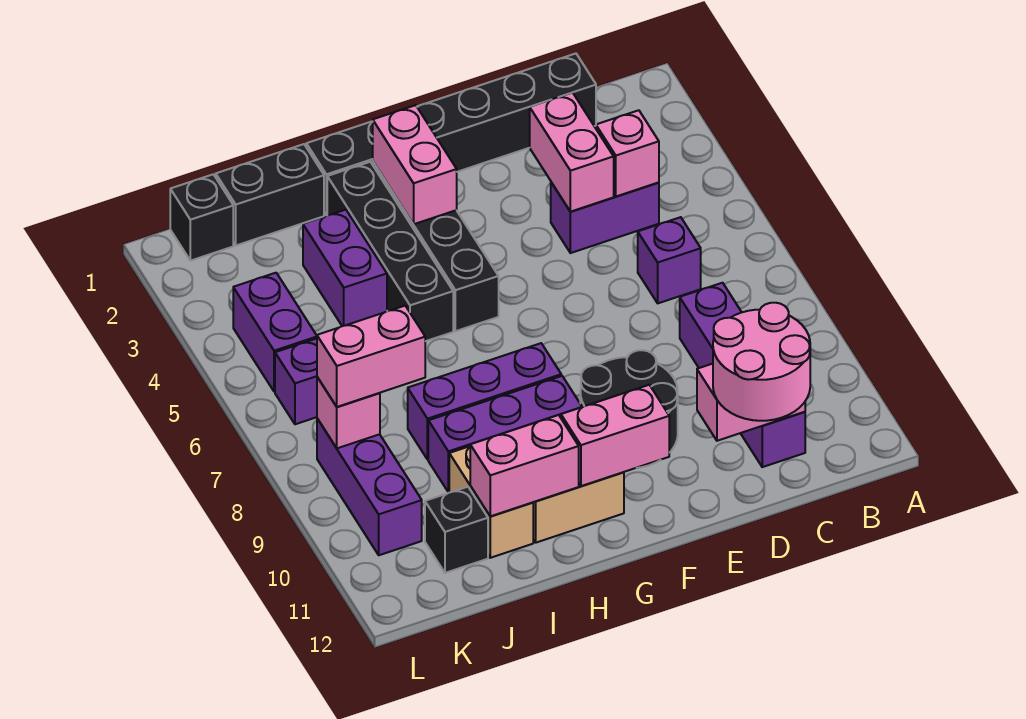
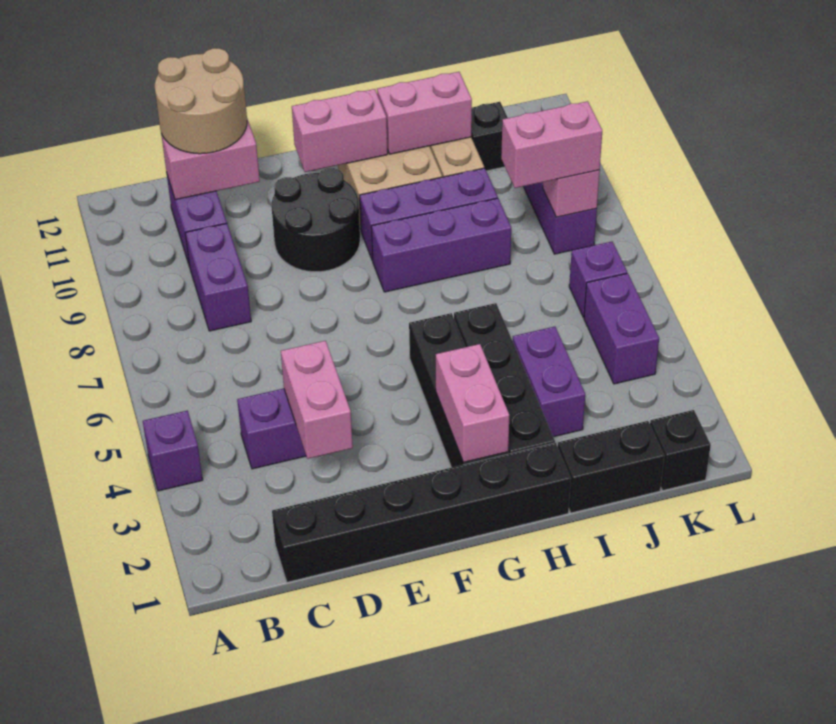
pink 1x1 brick [596,110,659,196] -> none
purple 1x1 brick [638,217,701,303] -> purple 1x1 brick moved to [143,411,203,491]
pink 2x2 round brick [713,303,810,421] -> tan 2x2 round brick [155,48,247,154]

